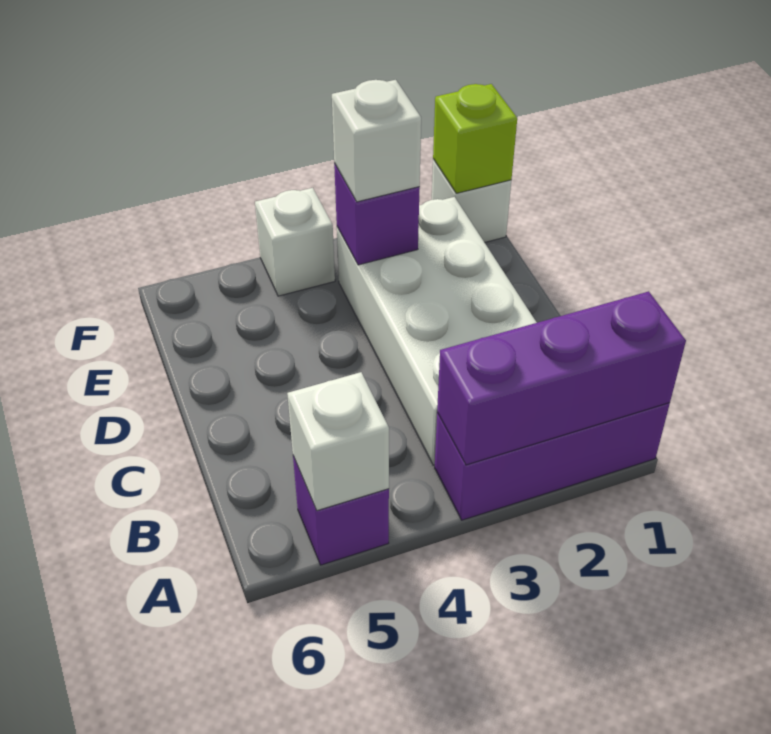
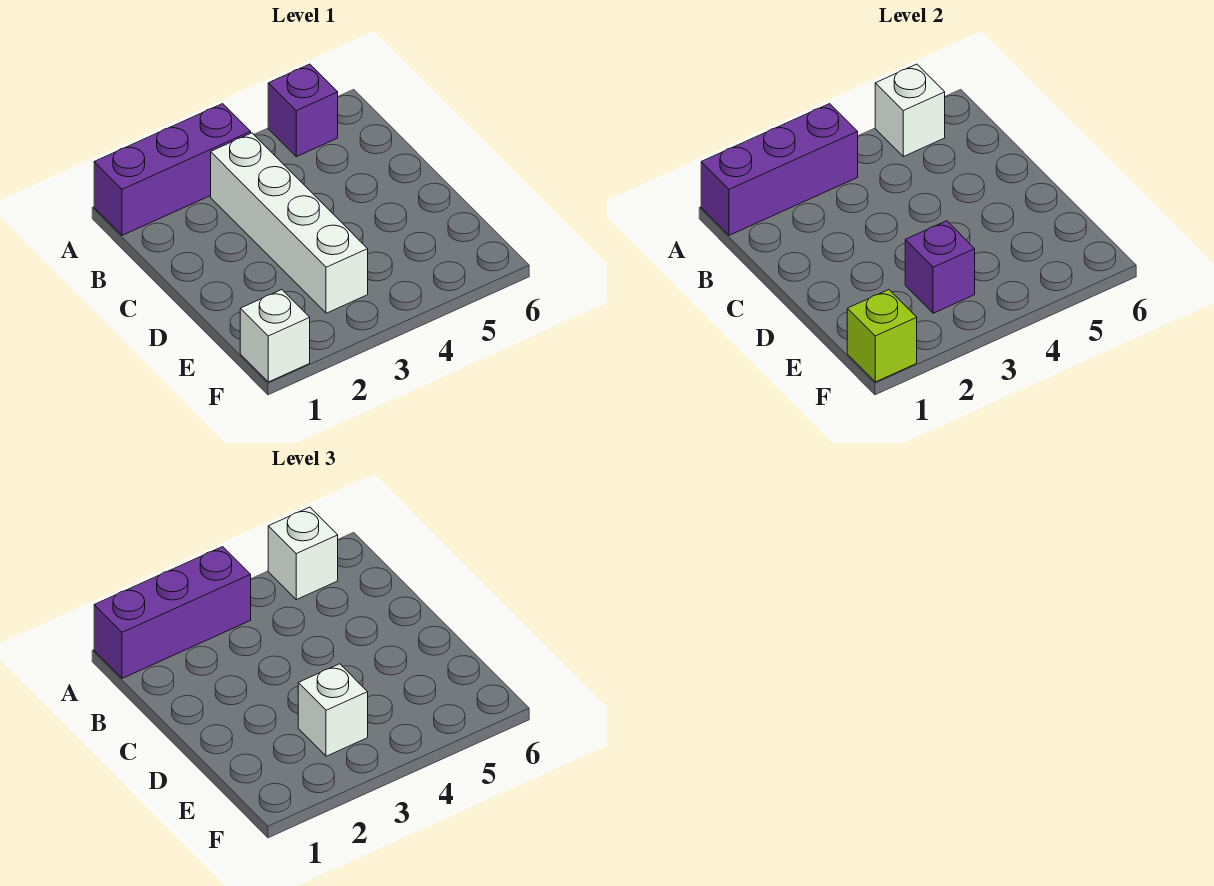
none -> purple 1x3 brick [94,547,251,678]
white 2x4 brick [337,197,537,465] -> white 1x4 brick [211,133,368,313]
white 1x1 brick [255,188,335,296] -> white 1x1 brick moved to [268,507,338,600]

